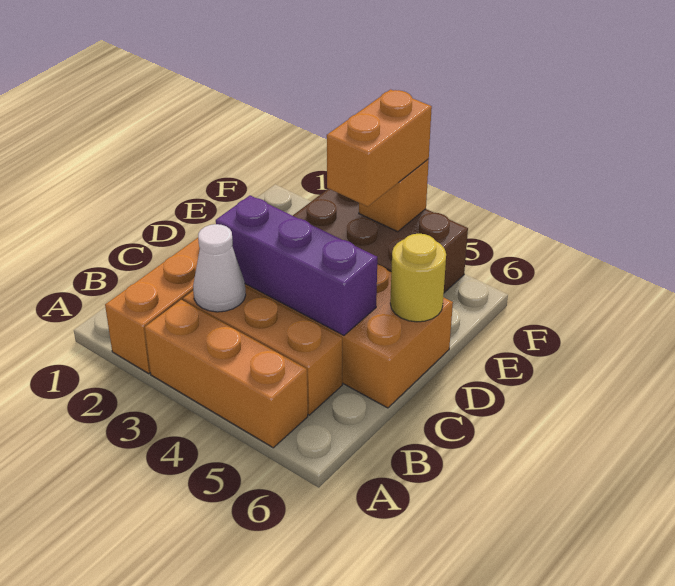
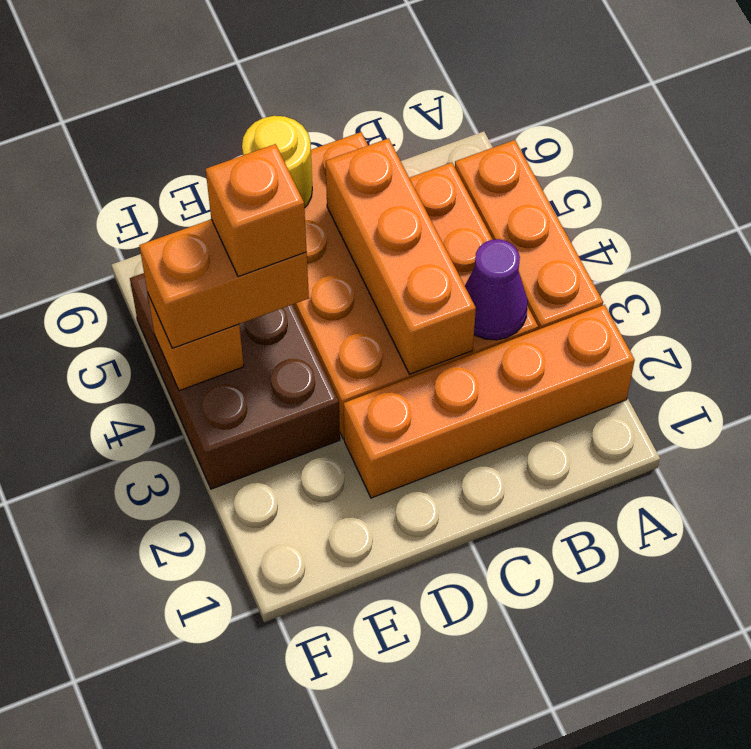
white 1x1 cone [193,224,246,312] -> purple 1x1 cone [465,239,528,340]
purple 1x3 brick [216,195,377,335] -> orange 1x3 brick [326,138,476,374]
none -> orange 1x1 brick [206,144,307,277]

